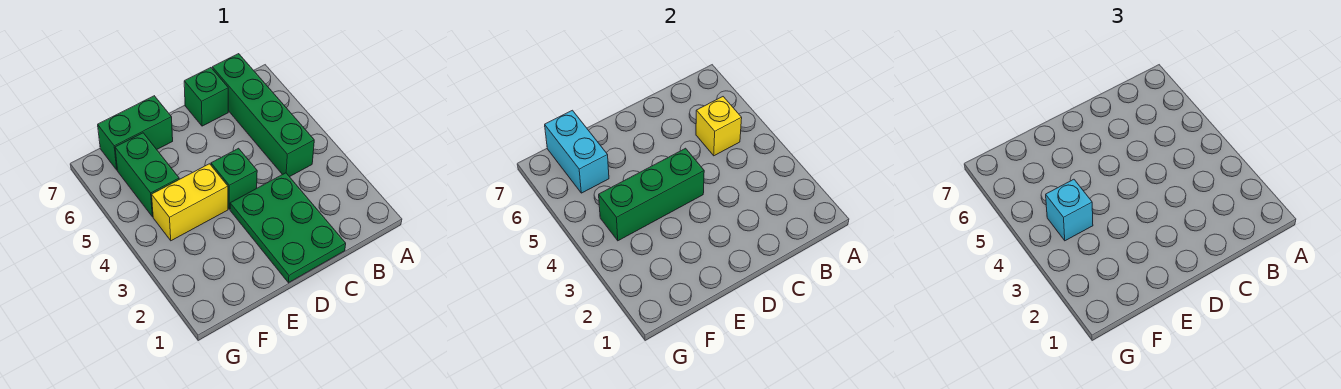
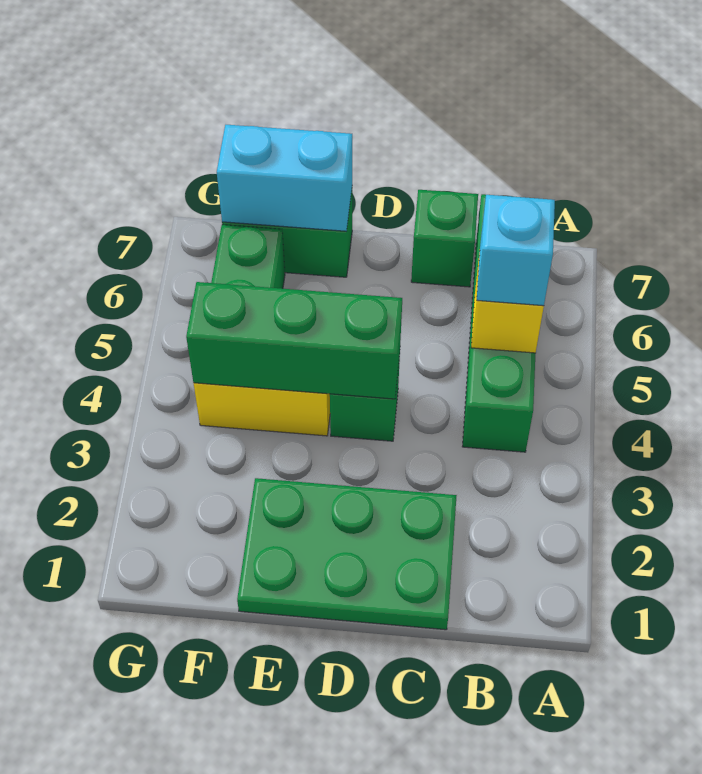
green 2x3 plate [230,173,346,283] -> green 2x3 plate turned to [237,478,457,630]
cyan 1x1 brick [1046,179,1093,241] -> cyan 1x1 brick moved to [477,195,555,306]
cyan 1x2 brick [545,110,609,193] -> cyan 1x2 brick turned to [217,125,352,231]

